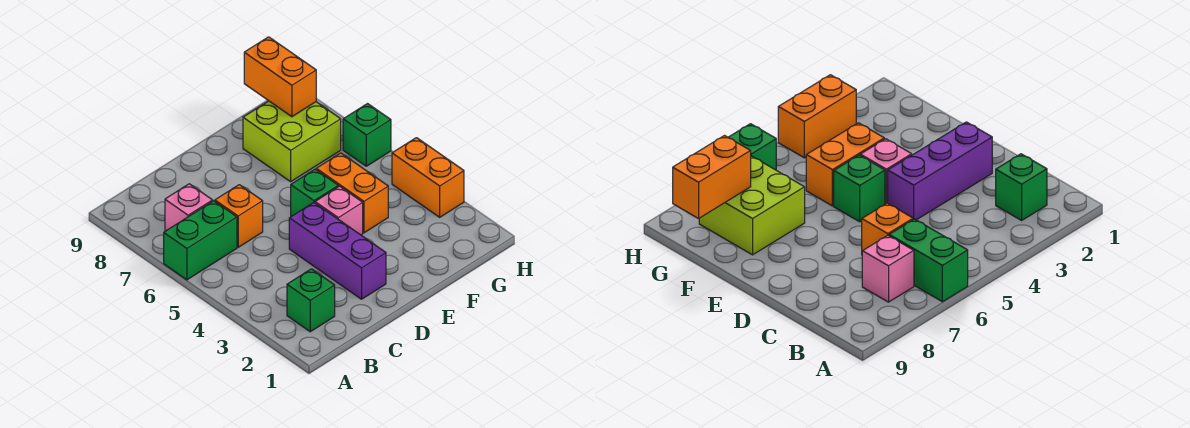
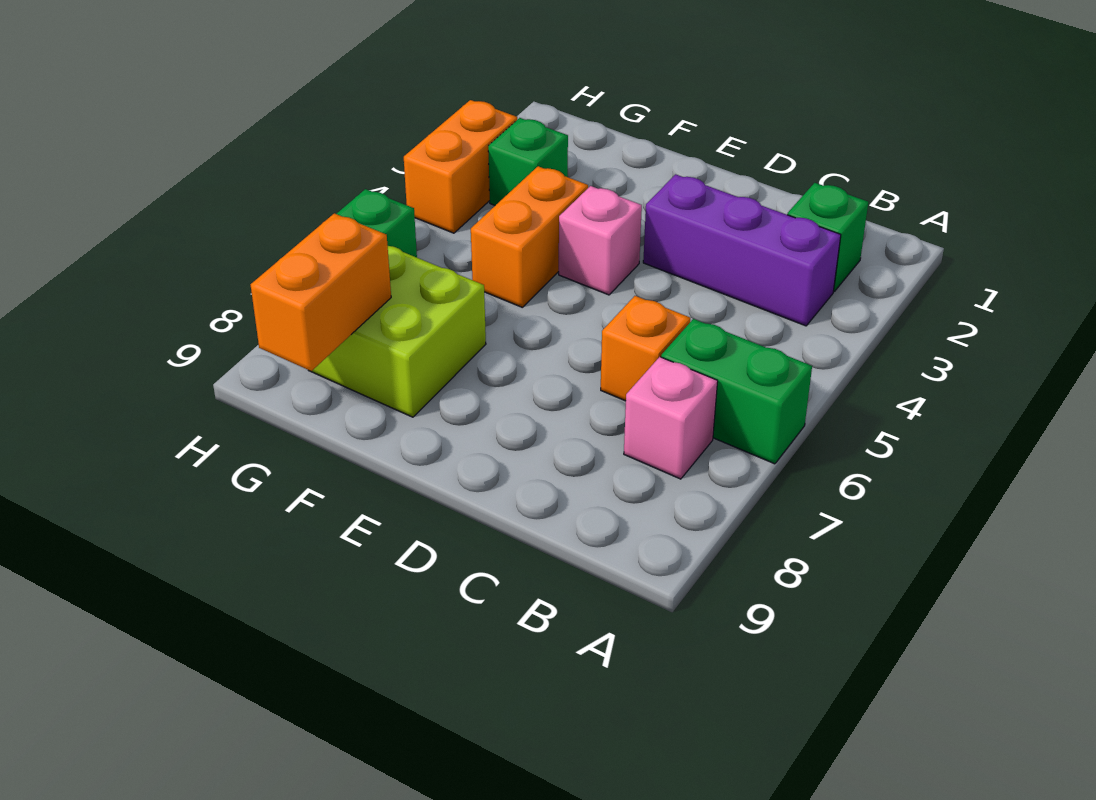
purple 1x3 brick [289,203,386,299] -> purple 1x3 brick turned to [643,174,841,326]
green 1x1 brick [291,169,338,216] -> green 1x1 brick moved to [488,118,568,205]

